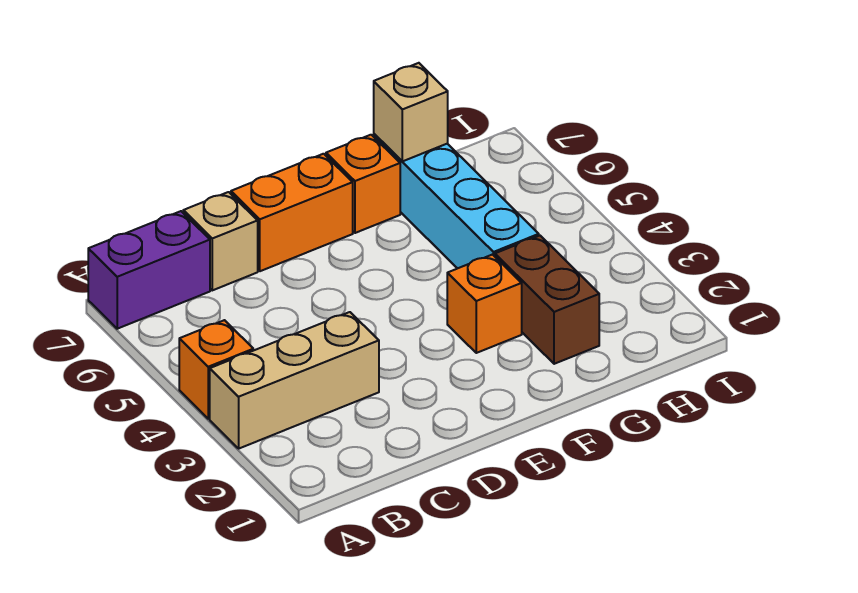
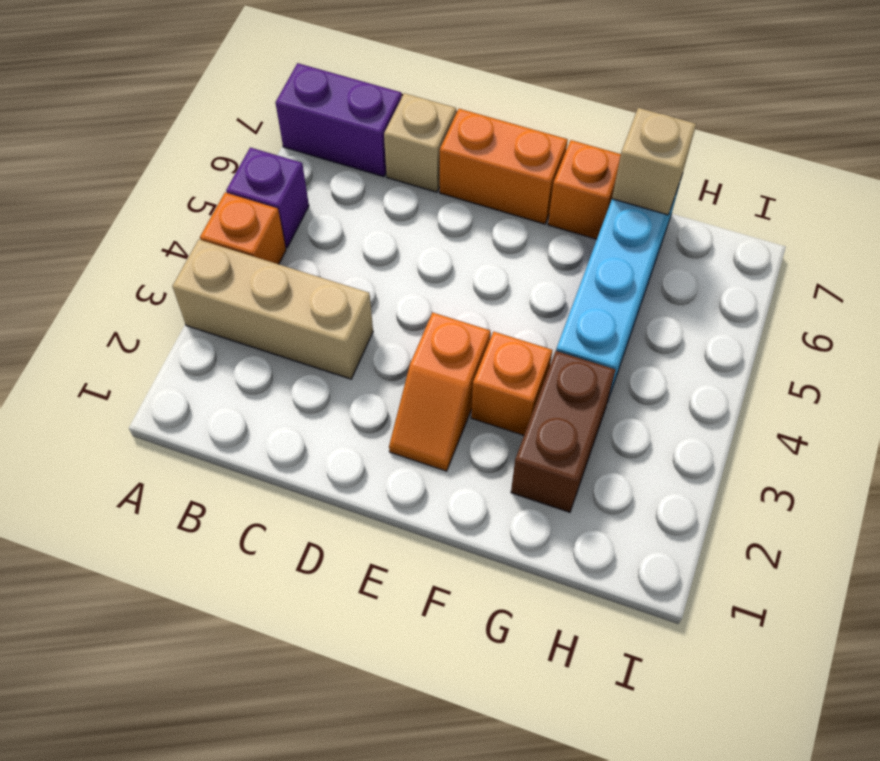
none -> purple 1x1 brick [226,147,309,248]
none -> orange 1x2 slope [389,312,490,471]

